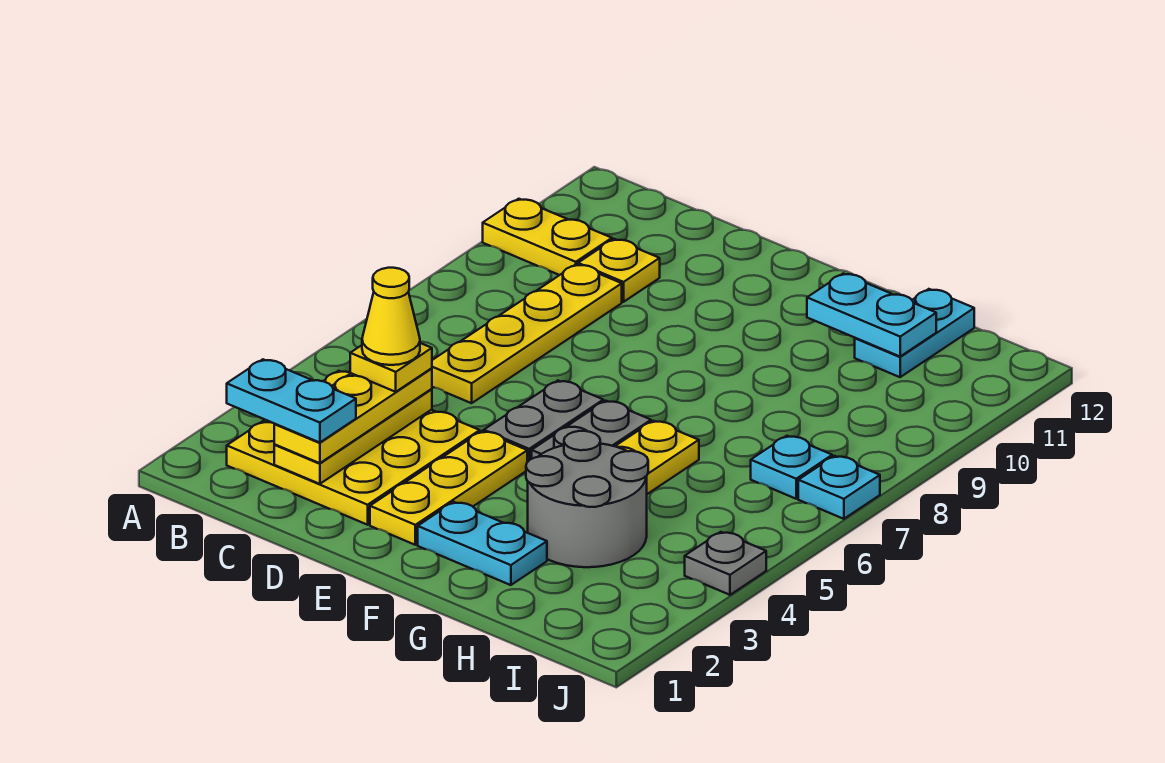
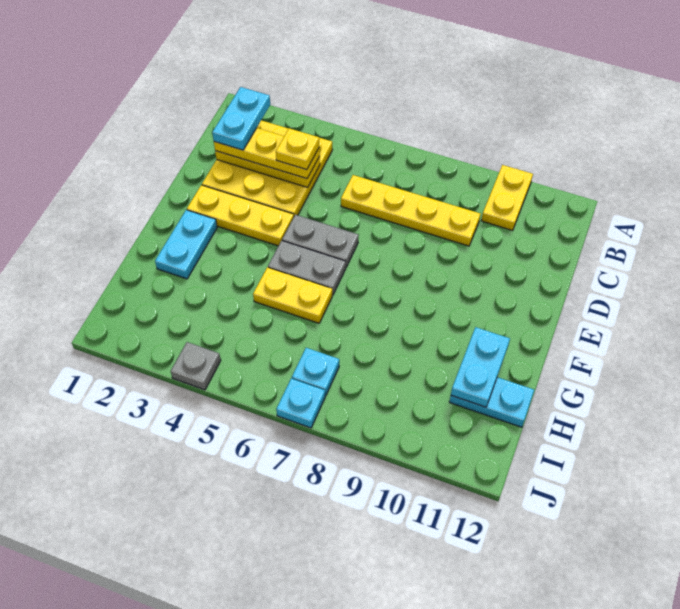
yellow 1x1 cone [362,268,420,365] -> none
yellow 1x1 plate [578,239,660,302] -> none
grey 2x2 round brick [526,431,648,567] -> none

